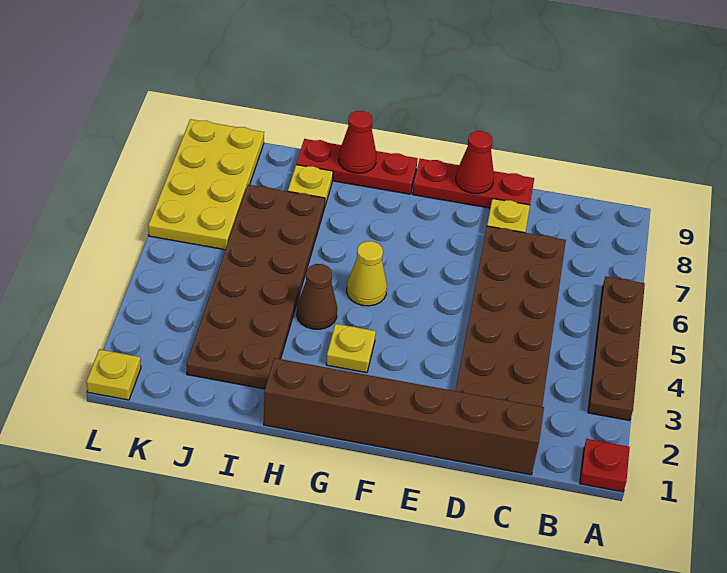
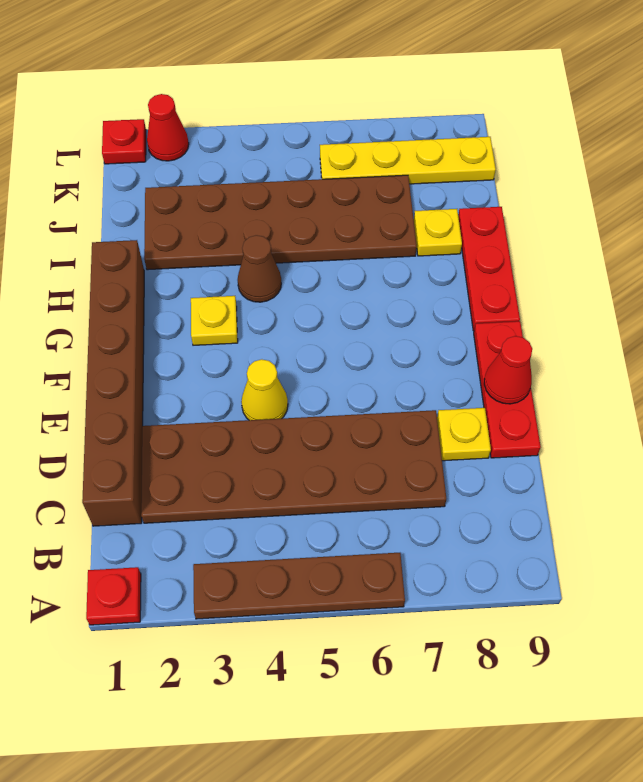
yellow 1x1 cone [347,241,387,306] -> yellow 1x1 cone moved to [241,359,288,420]
red 1x1 cone [339,111,376,173] -> red 1x1 cone moved to [147,94,189,161]
yellow 2x4 plate [148,119,264,250] -> yellow 1x4 plate [320,137,496,184]
yellow 1x1 plate [86,349,141,400] -> red 1x1 plate [102,119,146,164]

